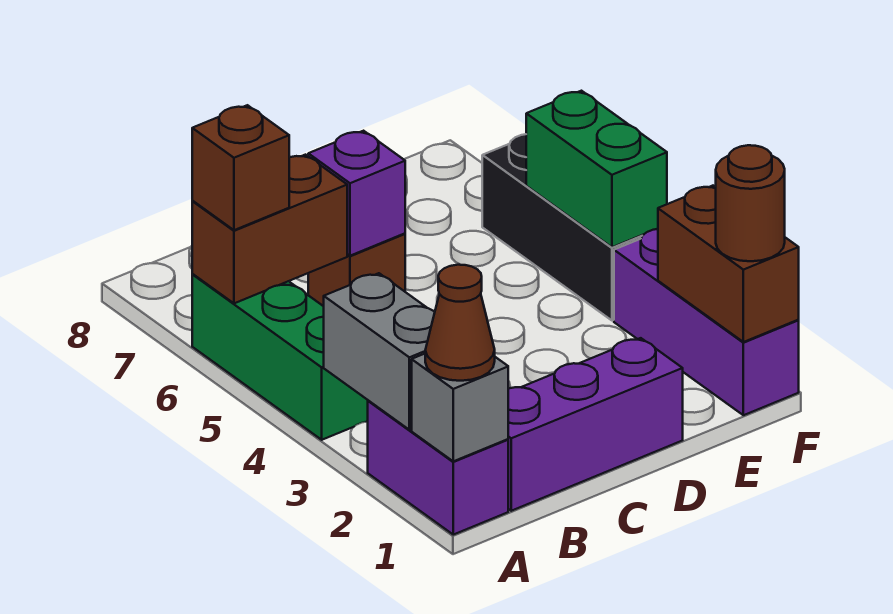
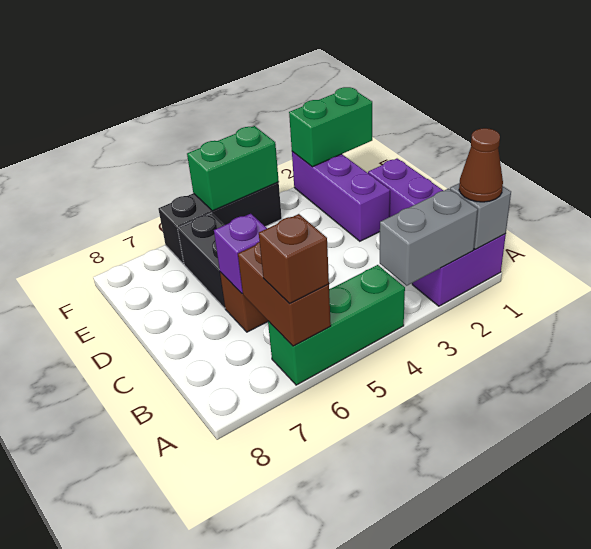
none -> black 1x2 brick [178,213,225,308]
purple 1x3 brick [614,229,799,415] -> purple 1x3 brick turned to [292,152,390,241]
brown 1x2 brick [658,186,799,342] -> green 1x2 brick [289,87,372,167]
brown 1x1 round brick [716,145,785,261] -> none

